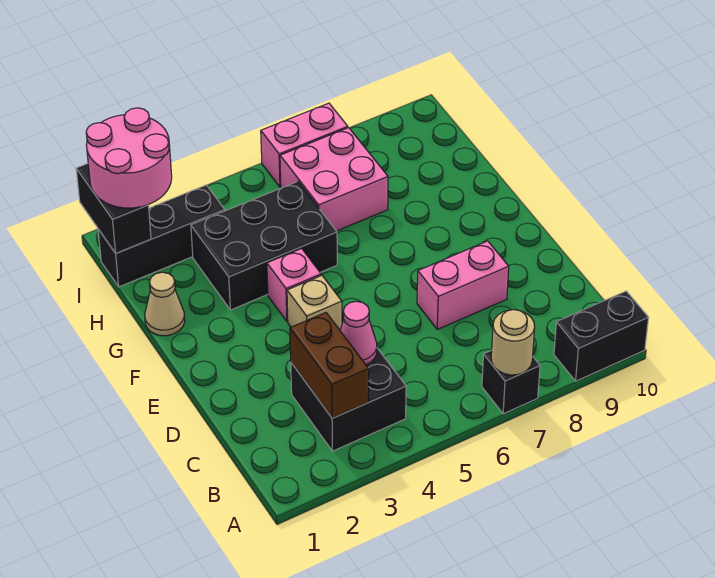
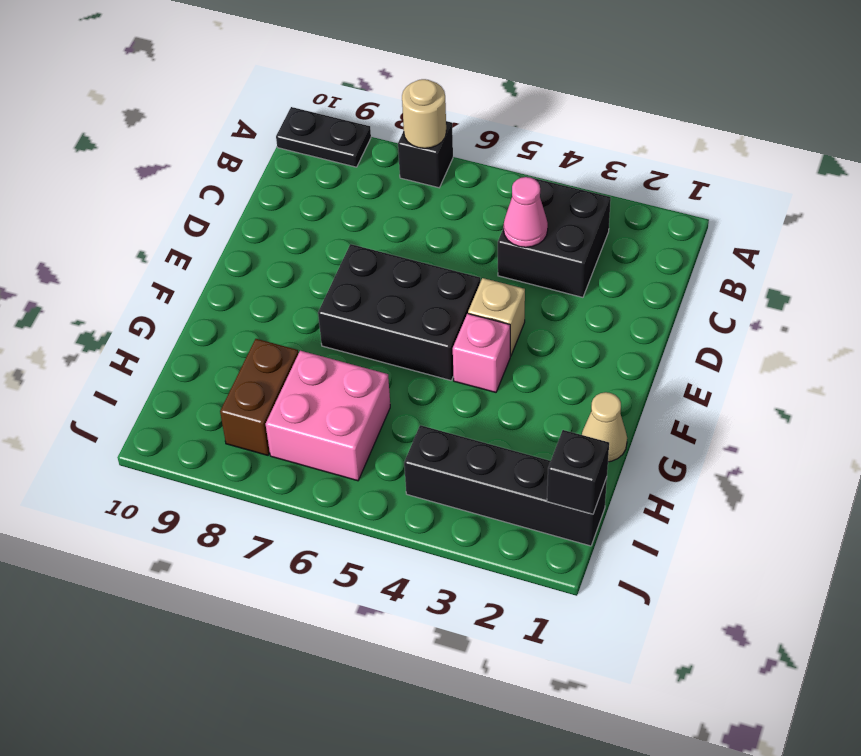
black 1x2 brick [554,291,649,381] -> black 1x2 plate [276,107,371,167]
brown 1x2 brick [290,313,369,418] -> brown 1x2 brick moved to [220,339,298,455]
pink 1x2 brick [417,241,509,329] -> none
black 2x3 brick [191,181,337,310] -> black 2x3 brick moved to [318,244,480,380]
black 1x3 brick [98,185,225,287] -> black 1x4 brick [404,425,607,546]
black 1x2 brick [76,164,151,253] -> black 1x1 brick [547,430,609,514]
pink 2x2 round brick [86,108,172,208] -> none
pink 1x2 brick [261,103,348,187] -> none

